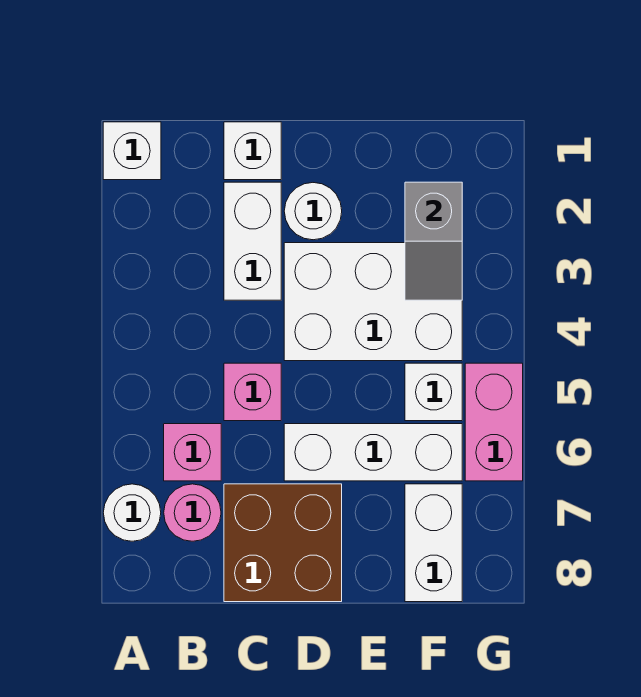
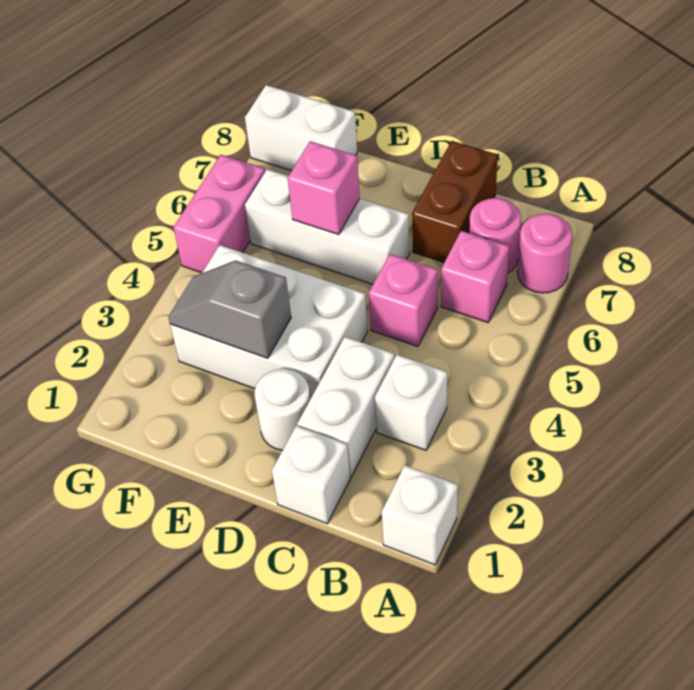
white 1x1 round brick [103,484,161,541] -> pink 1x1 round brick [517,214,572,293]
brown 2x2 brick [224,484,342,602] -> brown 1x2 brick [412,141,498,262]
none -> pink 1x1 brick [288,141,360,234]
grey 1x2 slope [405,182,462,300] -> grey 1x2 slope turned to [168,260,291,358]
white 1x1 brick [405,363,462,421] -> white 1x1 brick moved to [375,355,447,450]
white 1x2 brick [405,484,462,602] -> white 1x2 brick turned to [245,85,357,171]

